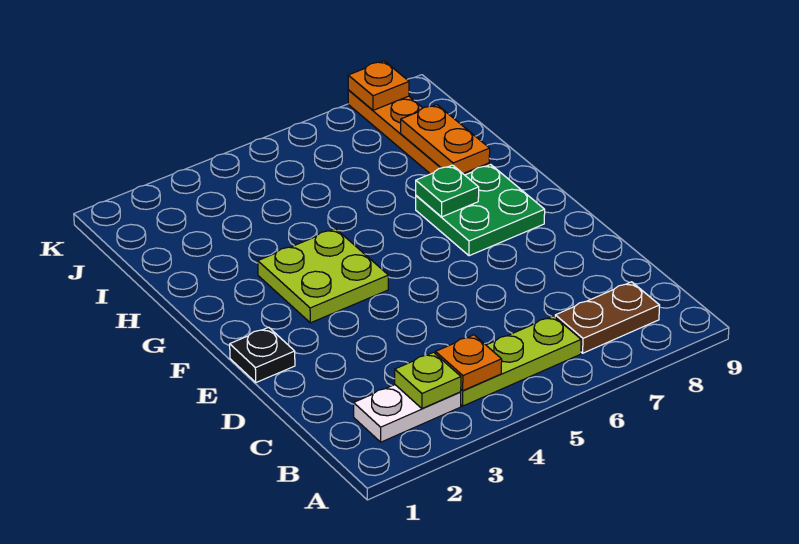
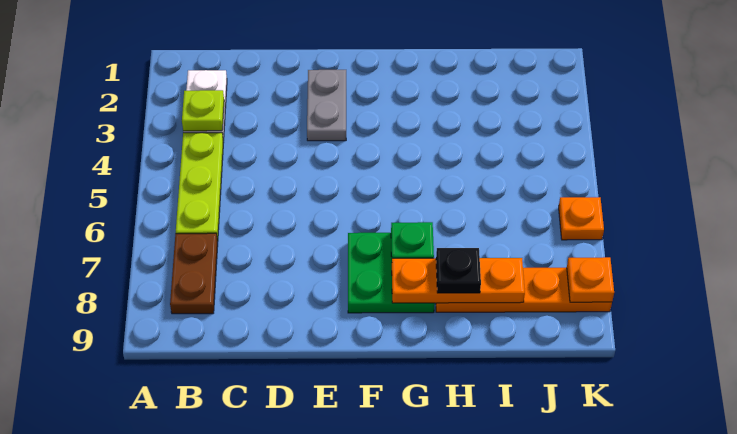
orange 1x1 plate [436,335,502,391] -> orange 1x1 plate moved to [559,197,604,240]
black 1x1 plate [230,327,295,382] -> black 1x1 plate moved to [436,248,481,293]
none -> grey 1x2 plate [307,70,346,141]
lime 2x2 plate [258,229,388,323] -> none
orange 1x2 plate [401,105,490,174] -> orange 1x3 plate [392,258,525,303]

